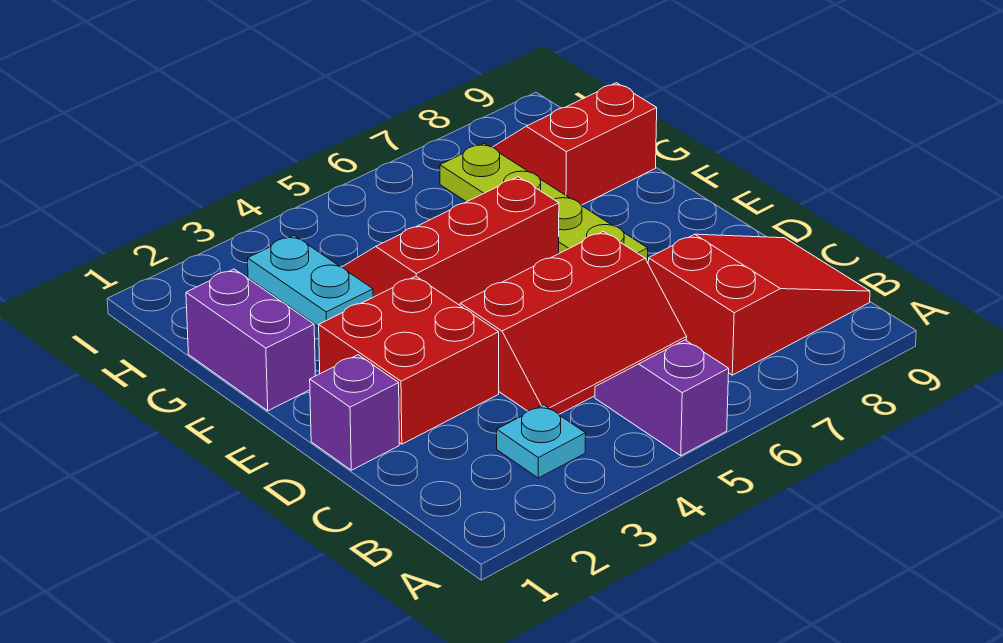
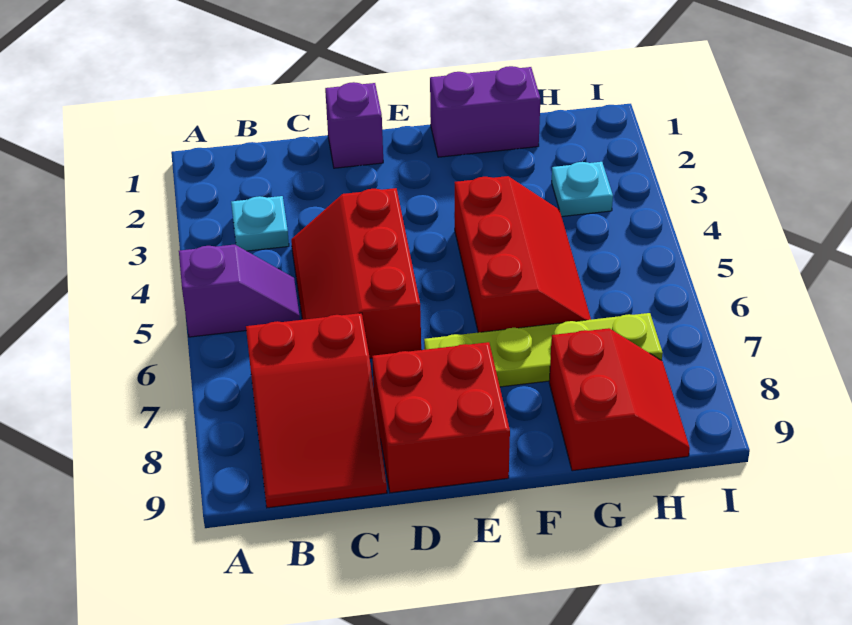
red 2x2 brick [319,276,499,444] -> red 2x2 brick moved to [372,342,510,493]
cyan 1x2 plate [248,236,373,327] -> cyan 1x1 plate [552,162,613,216]

